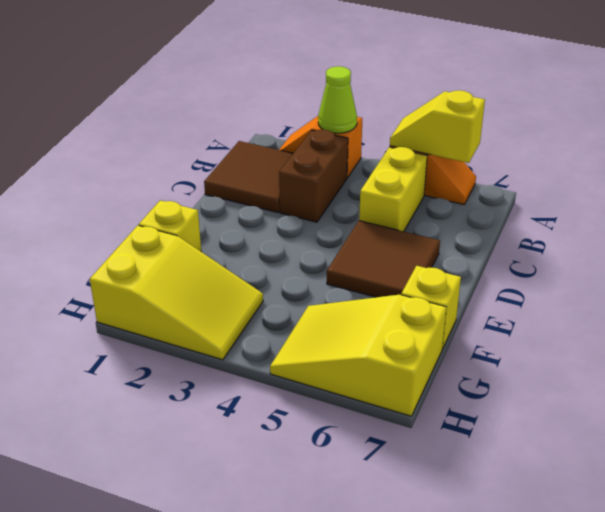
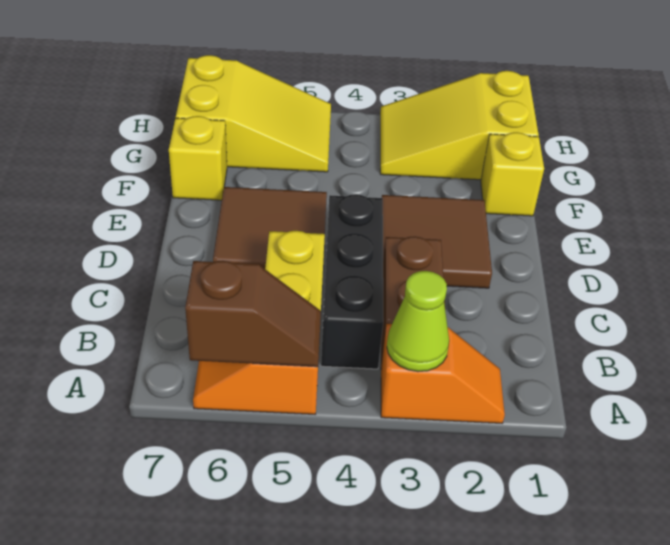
yellow 1x2 slope [390,90,485,163] -> brown 1x2 slope [185,261,321,367]
brown 2x2 tile [204,141,293,212] -> brown 2x2 tile moved to [382,195,492,288]
none -> black 1x3 brick [321,194,383,369]

